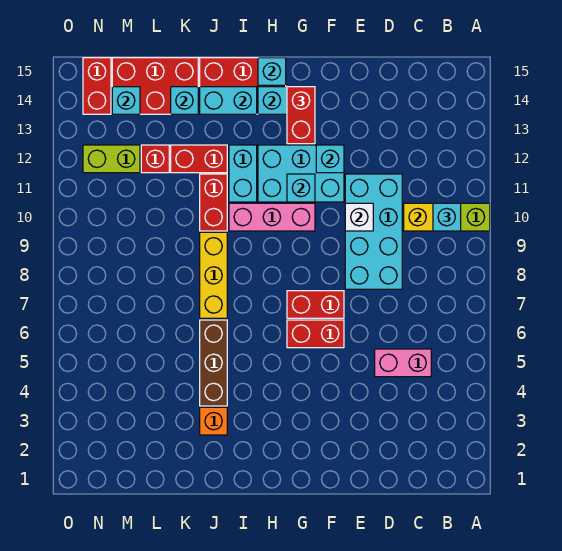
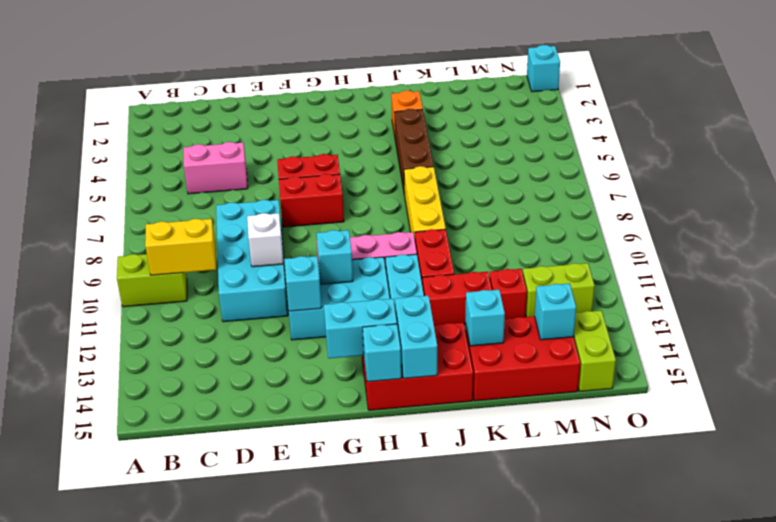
cyan 1x1 brick [433,203,461,231] -> cyan 1x1 brick moved to [527,45,560,92]
red 1x2 brick [287,87,315,144] -> none
cyan 1x2 brick [200,87,257,114] -> cyan 1x2 brick turned to [395,296,437,378]
red 1x2 brick [83,58,111,114] -> lime 1x2 brick [574,311,616,391]

